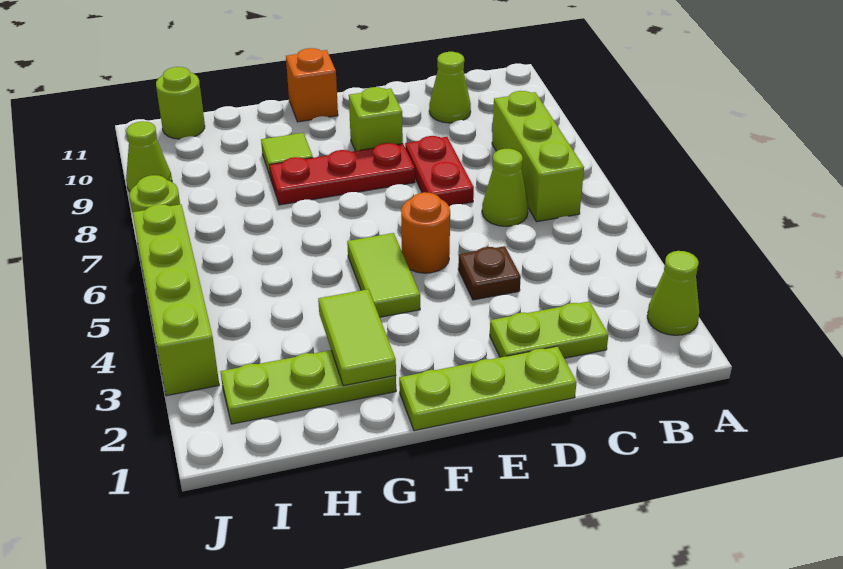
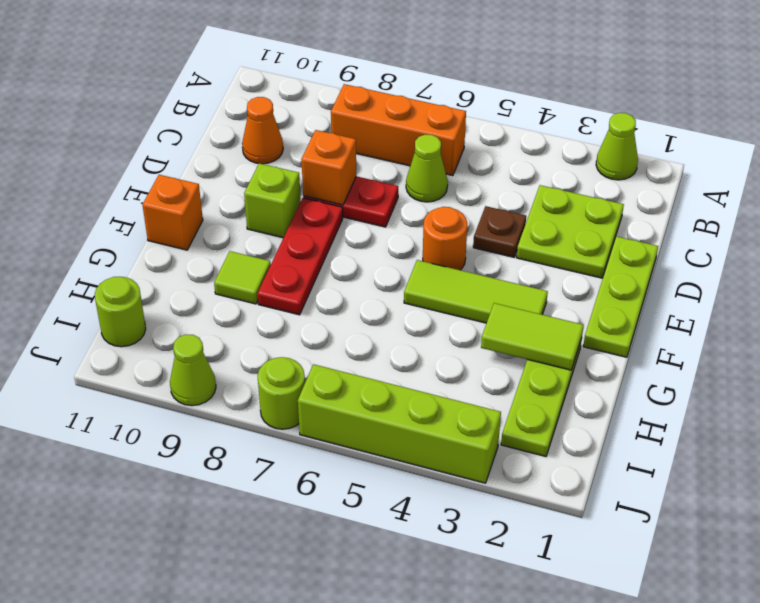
lime 1x3 brick [492,91,584,222] -> orange 1x3 brick [331,84,466,176]
lime 1x2 plate [490,302,609,358] -> lime 2x2 plate [517,185,624,278]
lime 1x1 cone [429,52,471,123] -> orange 1x1 cone [242,97,283,164]
none -> orange 1x1 brick [301,130,356,205]
lime 1x2 tile [347,233,420,317] -> lime 1x3 tile [404,260,548,323]

